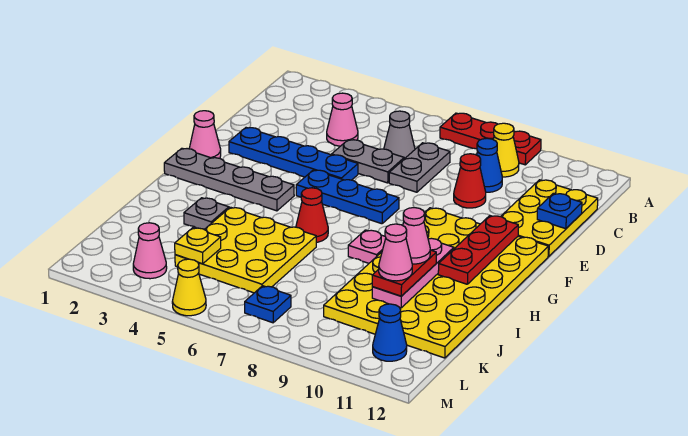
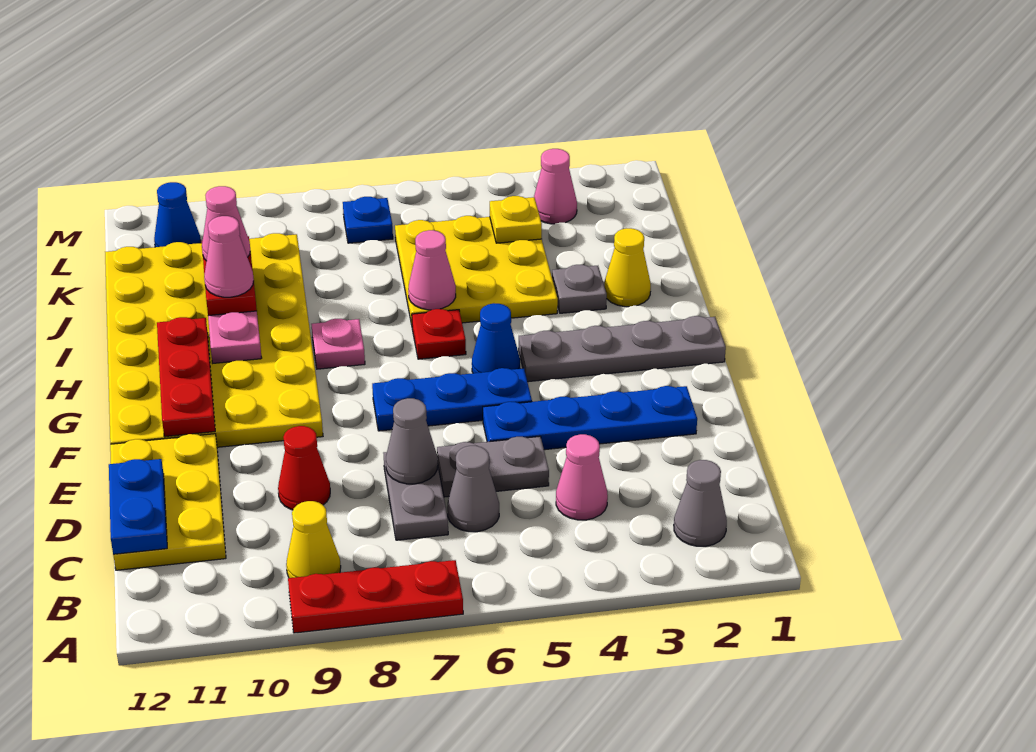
none -> grey 1x1 cone [674,460,727,546]
blue 1x1 cone [477,138,502,192] -> blue 1x1 cone moved to [472,303,520,373]
none -> grey 1x1 cone [386,398,438,484]
blue 1x1 plate [537,193,582,229] -> blue 1x2 plate [109,459,167,555]
pink 1x1 cone [189,111,221,158] -> pink 1x1 cone moved to [408,230,456,310]
red 1x1 cone [296,188,328,242] -> red 1x1 plate [412,309,466,359]
yellow 1x1 cone [172,259,206,316] -> yellow 1x1 cone moved to [604,228,651,307]

